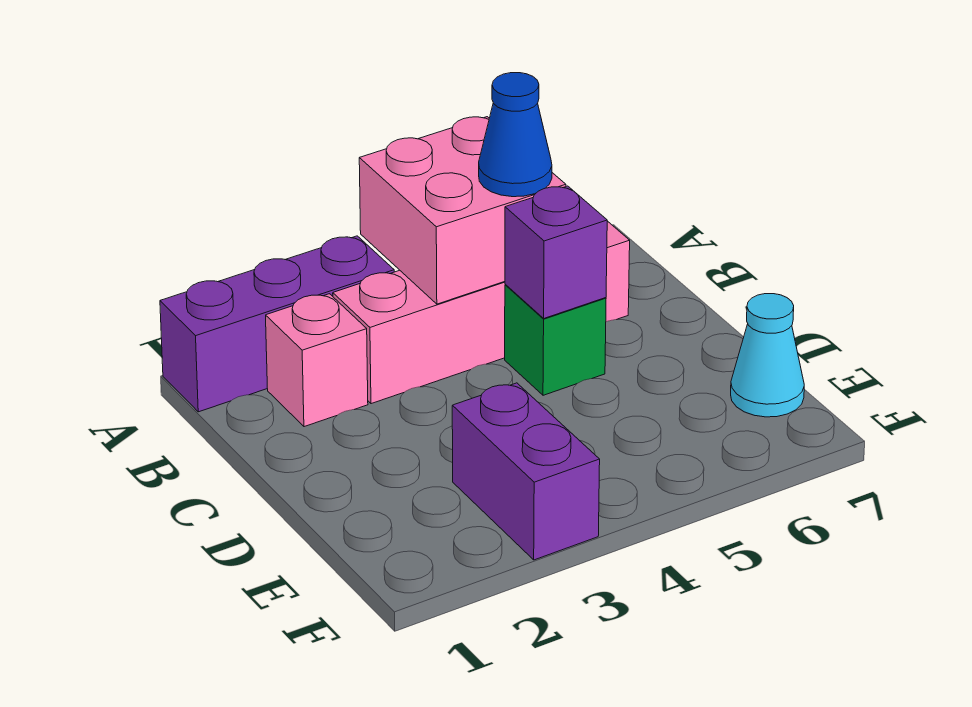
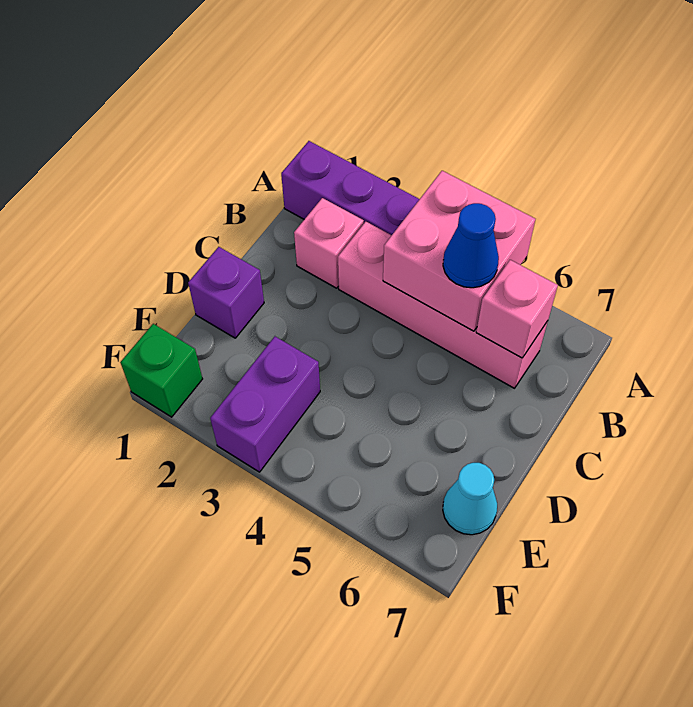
none -> pink 1x1 brick [476,260,558,358]
green 1x1 brick [505,284,606,395] -> green 1x1 brick moved to [120,324,202,417]
purple 1x1 brick [505,186,607,318] -> purple 1x1 brick moved to [188,247,264,338]

